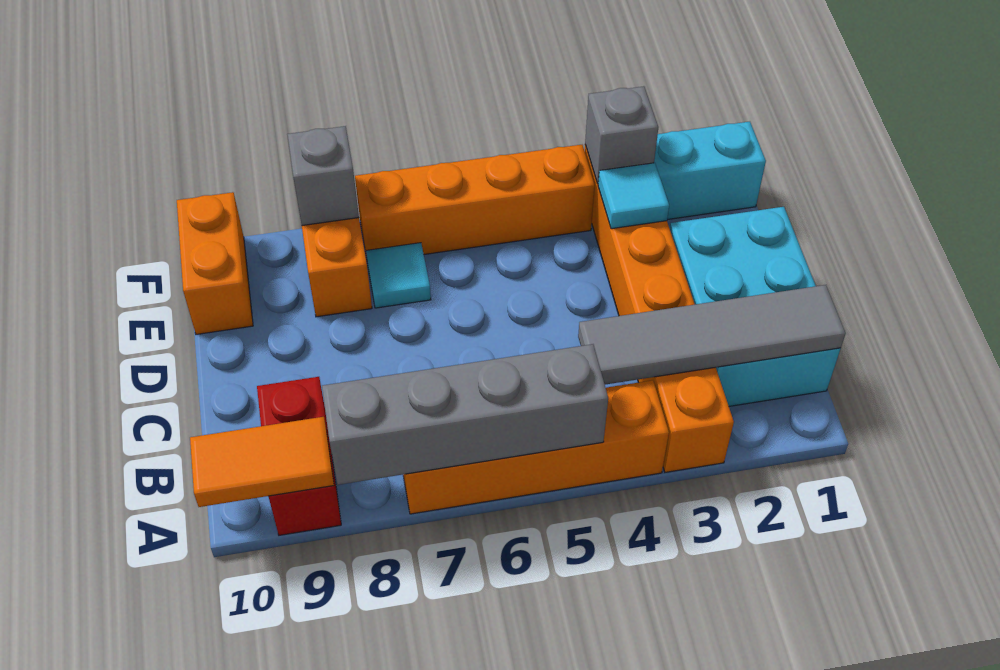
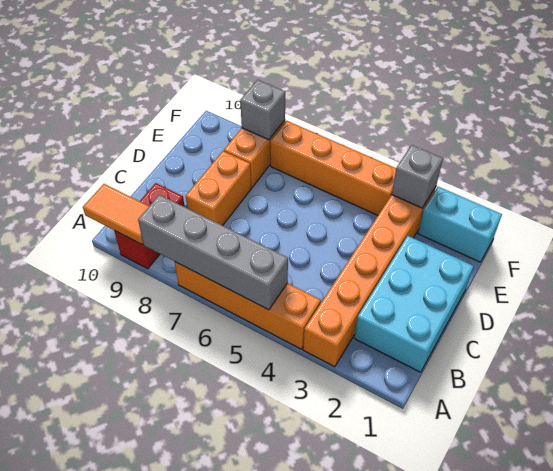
grey 1x4 tile [578,285,846,385] -> none
cyan 1x1 tile [598,163,669,229] -> none
cyan 1x1 tile [366,243,431,308] -> none
orange 1x2 brick [177,192,253,334] -> orange 1x2 brick moved to [186,151,251,226]

